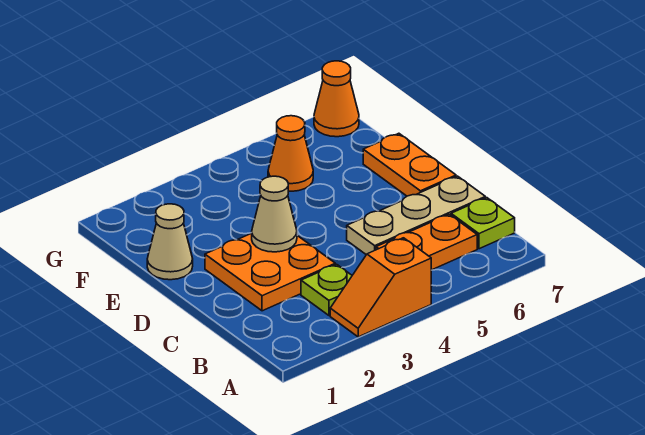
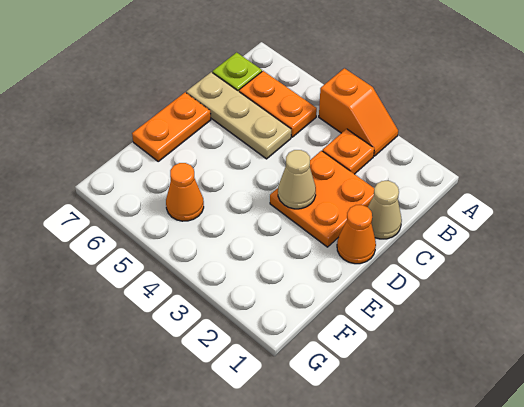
lime 1x1 plate [301,264,352,315] -> orange 1x1 plate [323,129,374,174]
tan 1x1 cone [147,204,193,280] -> tan 1x1 cone moved to [368,181,402,239]
orange 1x1 cone [314,61,359,137] -> orange 1x1 cone moved to [337,205,376,264]

